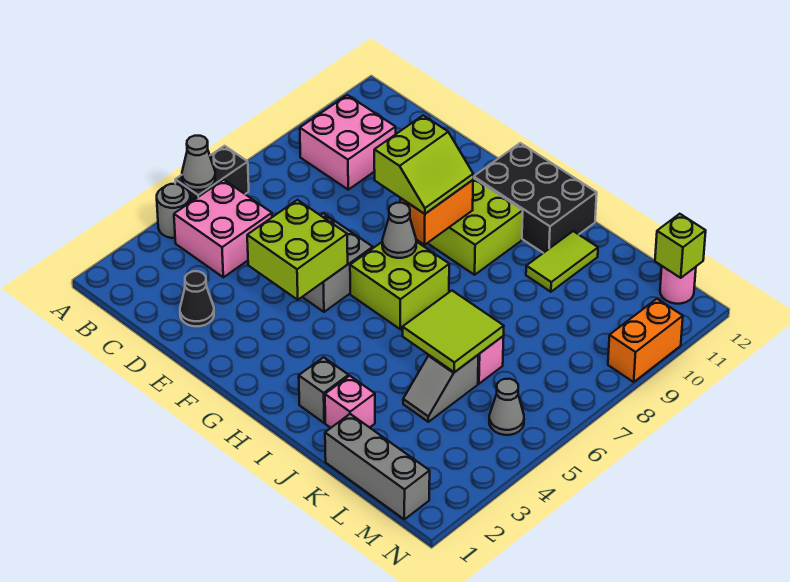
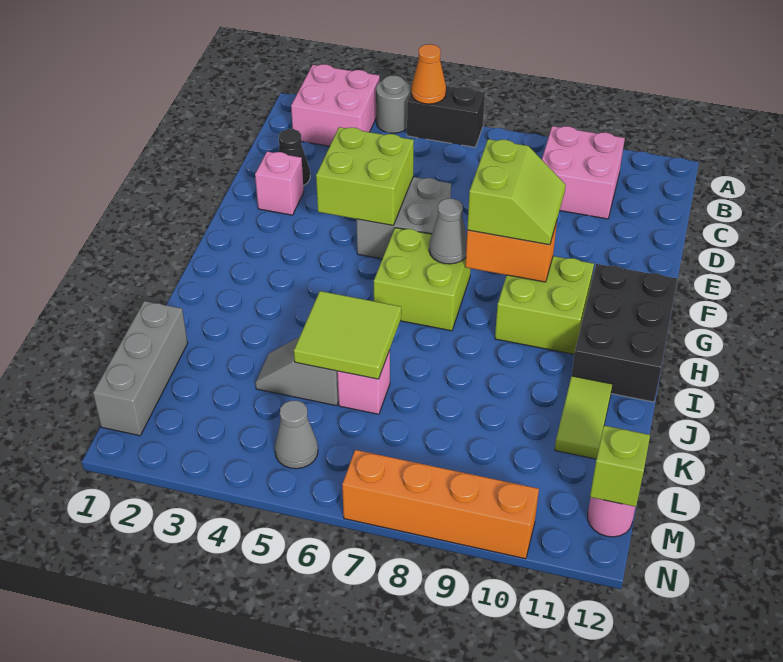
grey 1x1 cone [182,136,215,190] -> orange 1x1 cone [411,44,446,104]
pink 2x2 brick [174,180,272,277] -> pink 2x2 brick moved to [291,64,380,146]
lime 2x2 slope [374,115,473,214] -> lime 2x2 slope turned to [467,139,566,245]
grey 1x1 brick [299,357,349,423] -> none
pink 1x1 brick [325,376,375,428] -> pink 1x1 brick moved to [255,152,304,215]
lime 1x2 tile [526,231,598,292] -> lime 1x2 tile turned to [555,376,612,459]
orange 1x2 brick [608,299,683,382] -> orange 1x4 brick [342,450,539,559]

